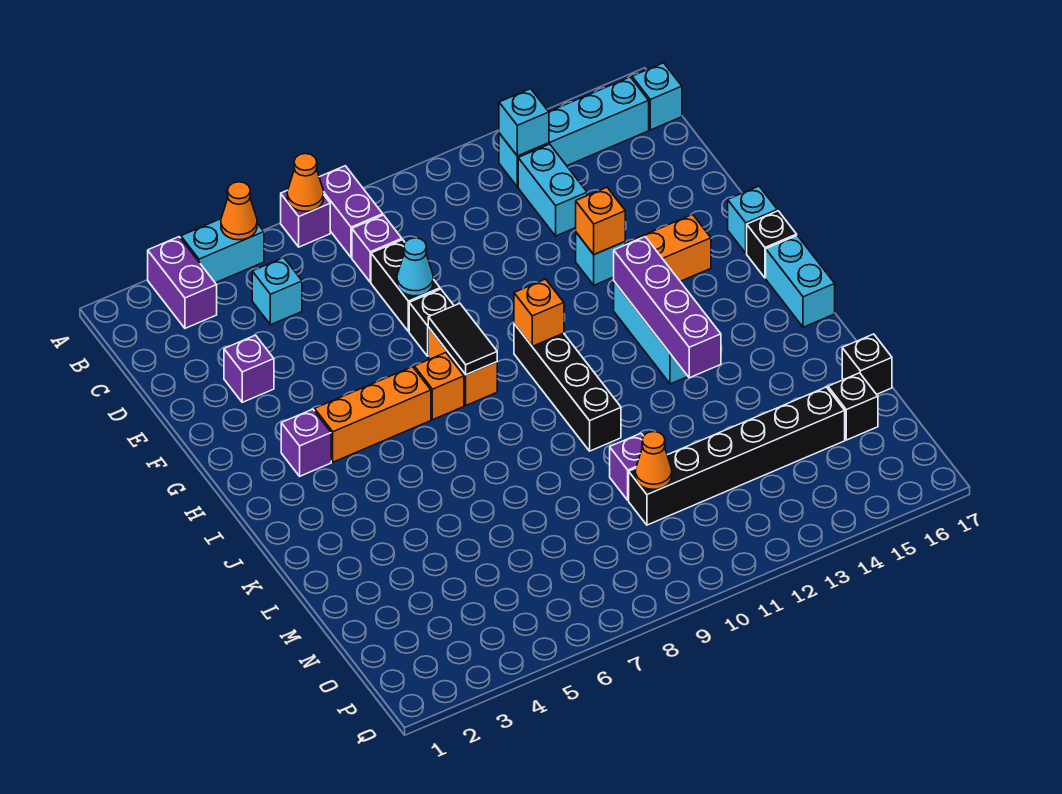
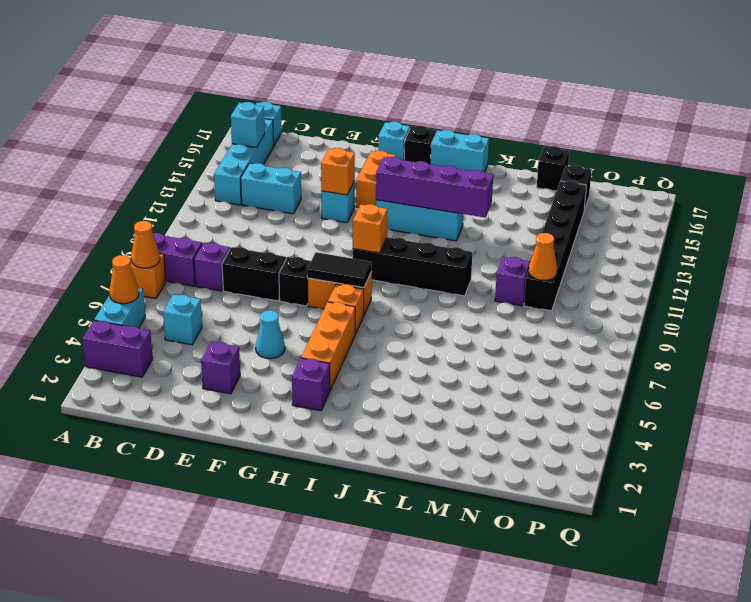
purple 1x1 brick [281,191,330,247] -> orange 1x1 brick [131,253,166,298]
cyan 1x1 brick [499,89,549,156] -> cyan 1x1 brick moved to [231,102,265,147]
cyan 1x1 cone [397,238,433,296] -> cyan 1x1 cone moved to [256,310,285,359]

